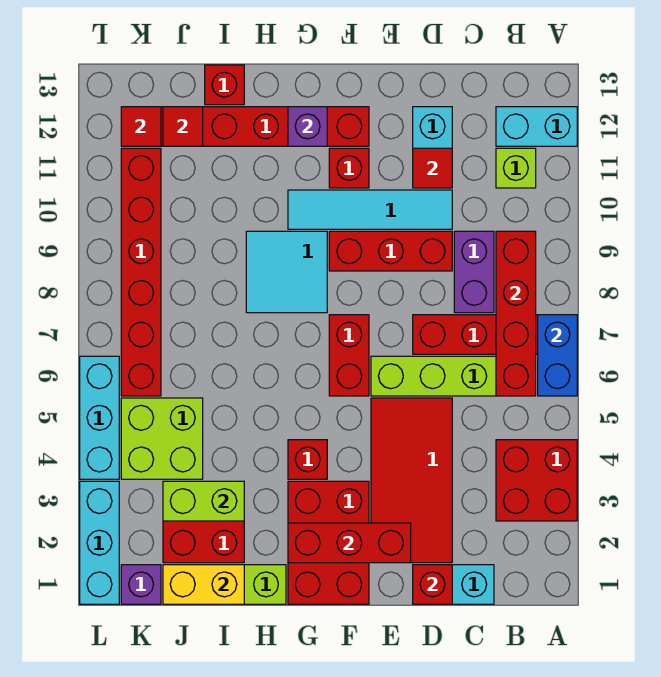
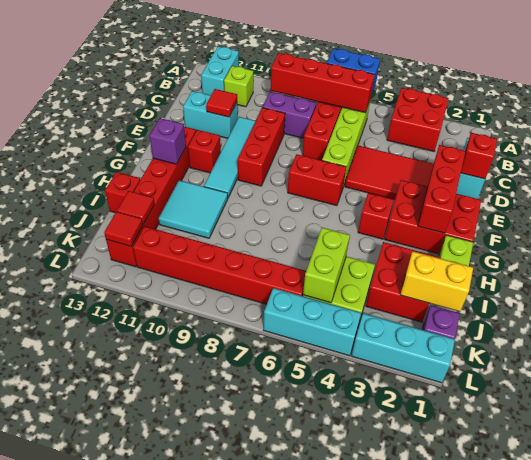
cyan 2x2 tile [246,231,327,313] -> cyan 2x2 tile moved to [159,180,228,238]
yellow 1x2 brick [163,565,244,604] -> yellow 1x2 brick turned to [400,251,473,312]
lime 1x2 brick [163,481,244,521] -> lime 1x2 brick moved to [303,228,350,303]

